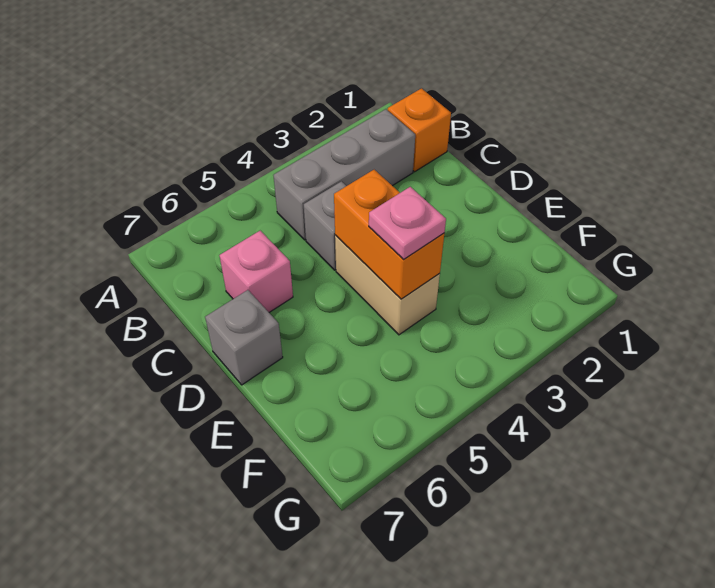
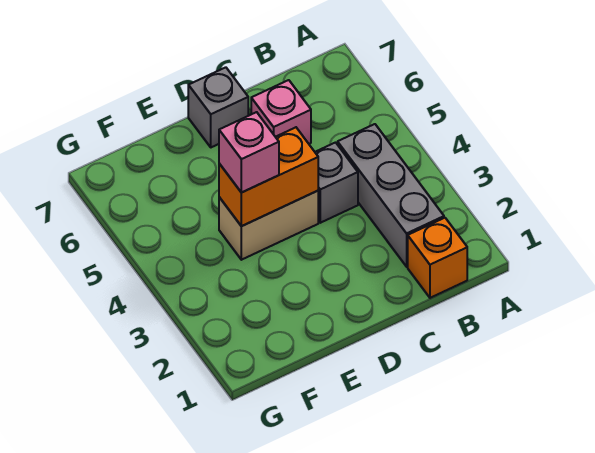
pink 1x1 plate [369,187,446,260] -> pink 1x1 brick [219,112,279,193]

